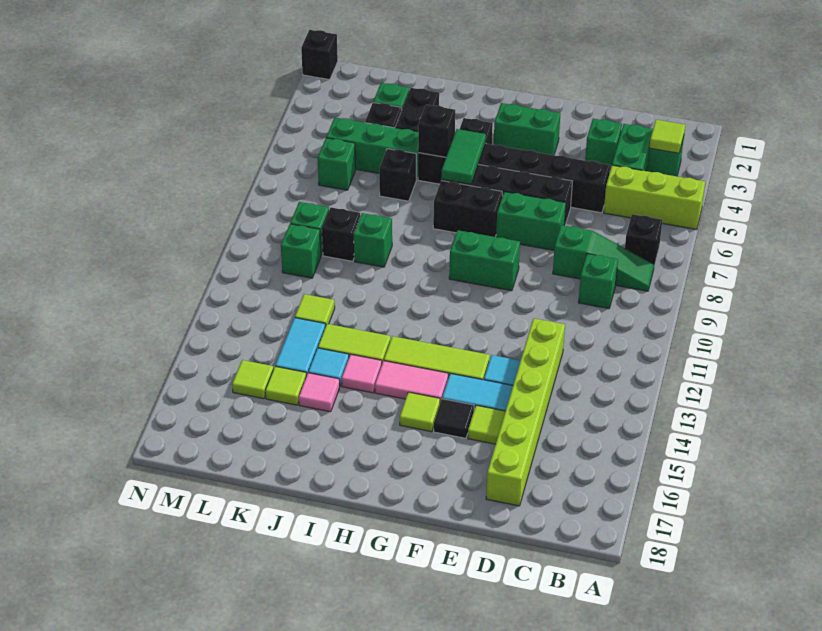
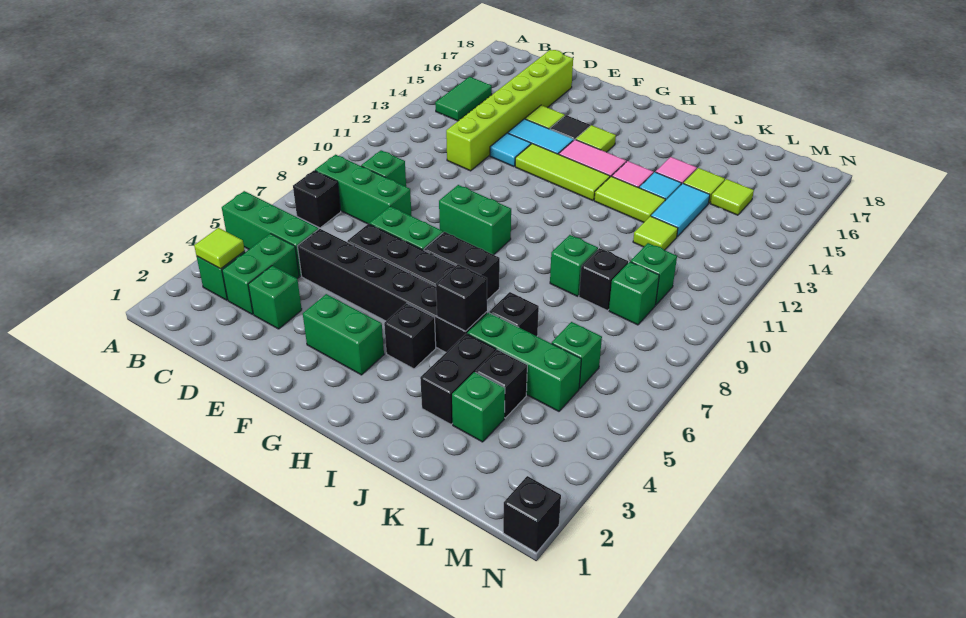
lime 1x3 brick [604,165,705,230] -> green 1x3 brick [222,191,319,276]
green 1x3 slope [553,225,654,291] -> green 1x3 brick [315,155,412,224]
green 1x2 tile [441,129,486,184] -> green 1x2 tile moved to [435,77,492,121]

